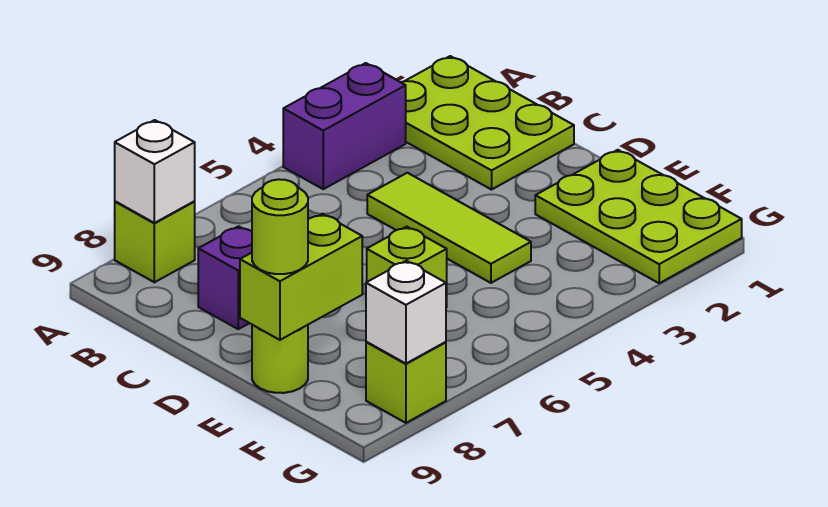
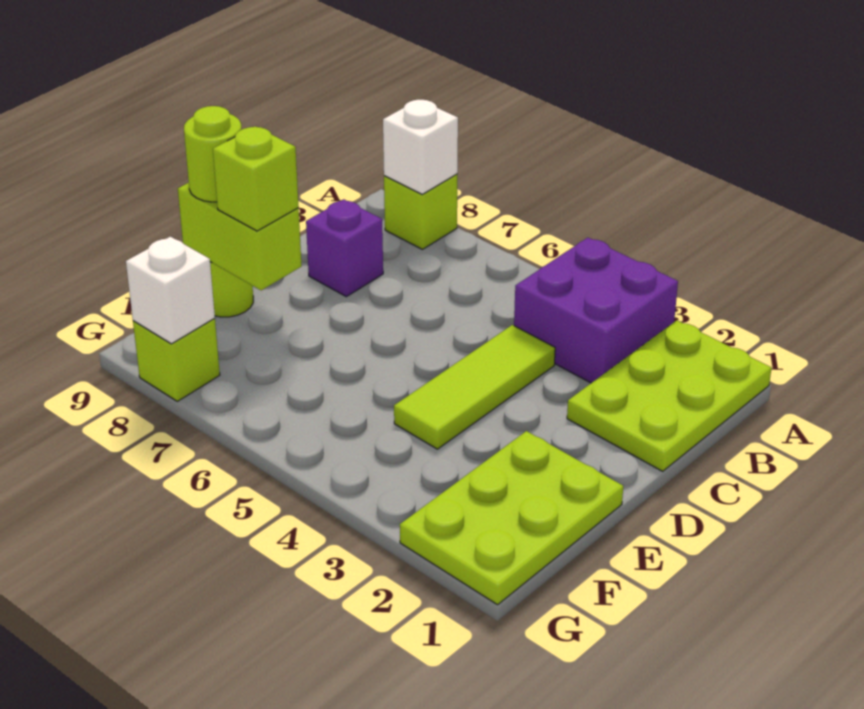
purple 1x2 brick [283,63,406,189] -> purple 2x2 brick [514,238,678,383]
lime 1x1 brick [367,227,447,308] -> lime 1x1 brick moved to [213,126,299,231]

